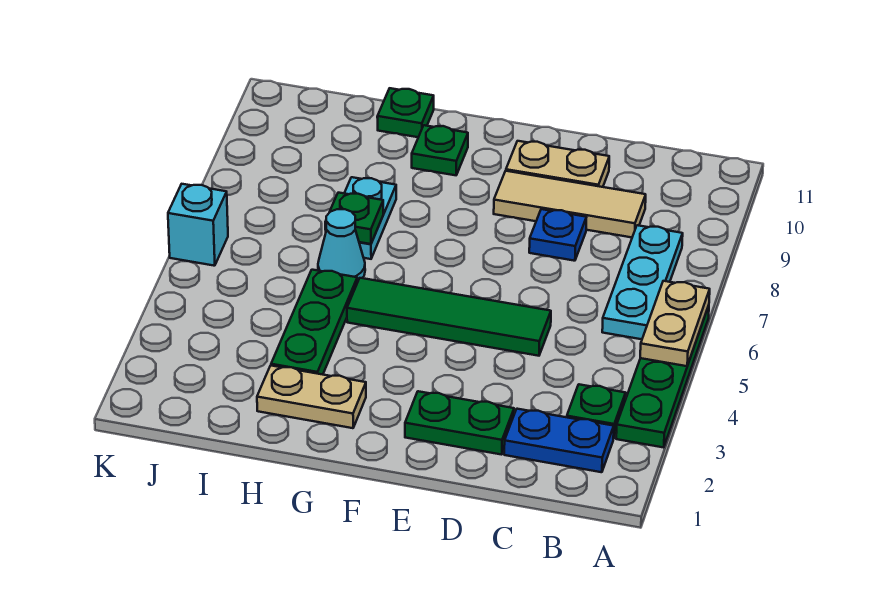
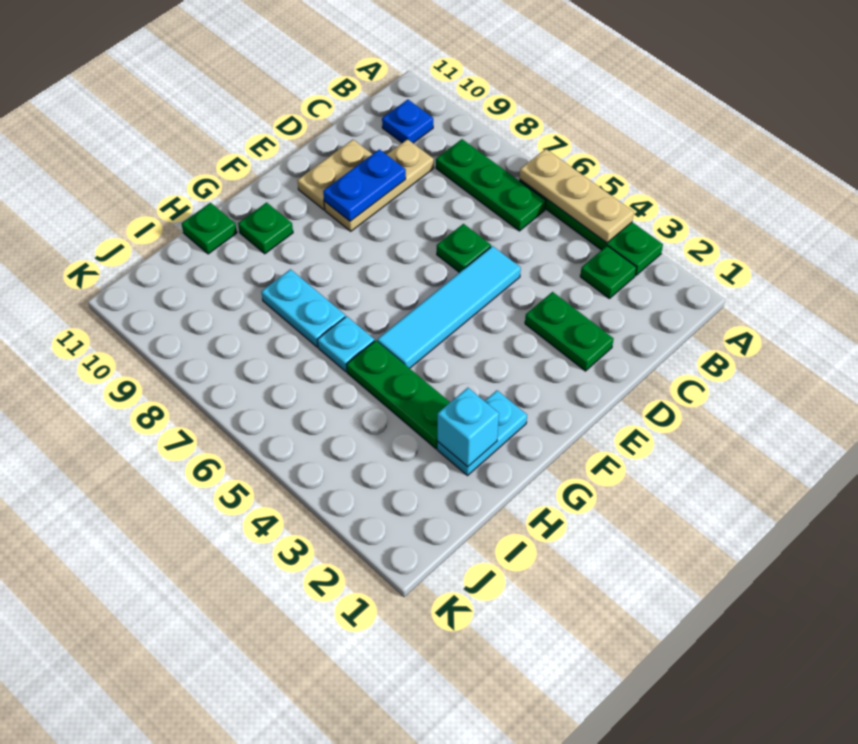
tan 1x2 plate [640,281,710,366] -> tan 1x3 plate [520,149,634,243]
blue 1x2 plate [504,409,614,472] -> blue 1x2 plate moved to [323,149,406,221]
cyan 1x3 plate [602,225,683,339] -> green 1x3 plate [436,139,546,231]
tan 1x3 tile [494,171,646,237] -> tan 1x3 plate [324,139,434,231]
green 1x2 plate [405,391,514,455] -> green 1x2 plate turned to [525,292,614,371]
green 1x4 tile [347,278,551,356] -> cyan 1x4 tile [377,246,521,368]
blue 1x1 plate [529,209,586,261] -> blue 1x1 plate moved to [382,100,433,143]
tan 1x2 plate [257,366,366,428] -> cyan 1x2 plate [437,391,527,476]
cyan 1x1 cone [318,209,365,282] -> cyan 1x1 plate [317,316,374,372]
green 1x1 plate [325,193,383,244] -> green 1x1 plate moved to [437,224,491,273]
cyan 1x1 brick [168,184,228,266] -> cyan 1x1 brick moved to [438,388,499,467]

